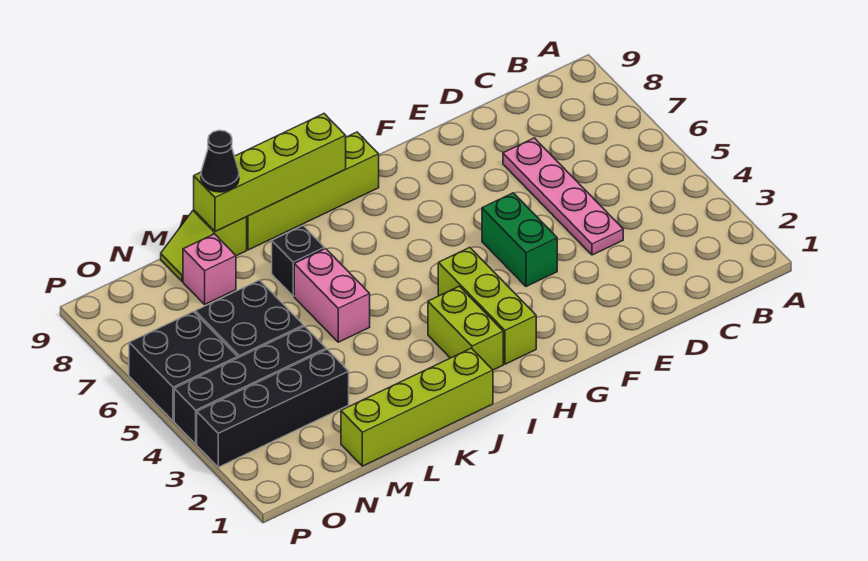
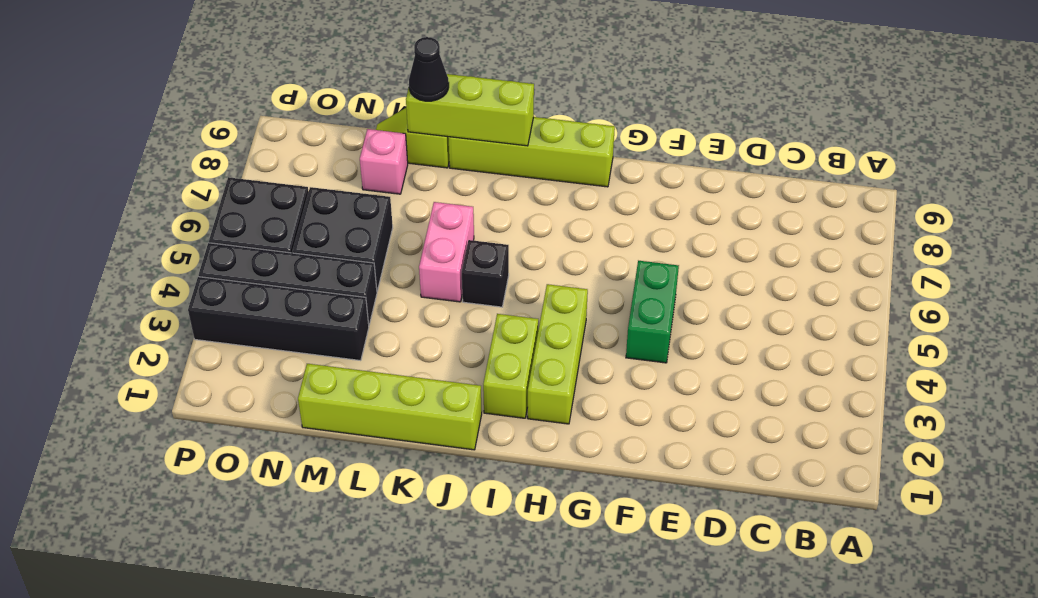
pink 1x4 plate [503,138,623,255] -> none
lime 1x4 brick [194,114,346,232] -> lime 1x3 brick [406,74,534,146]
black 1x1 brick [272,226,325,296] -> black 1x1 brick moved to [462,240,509,307]

